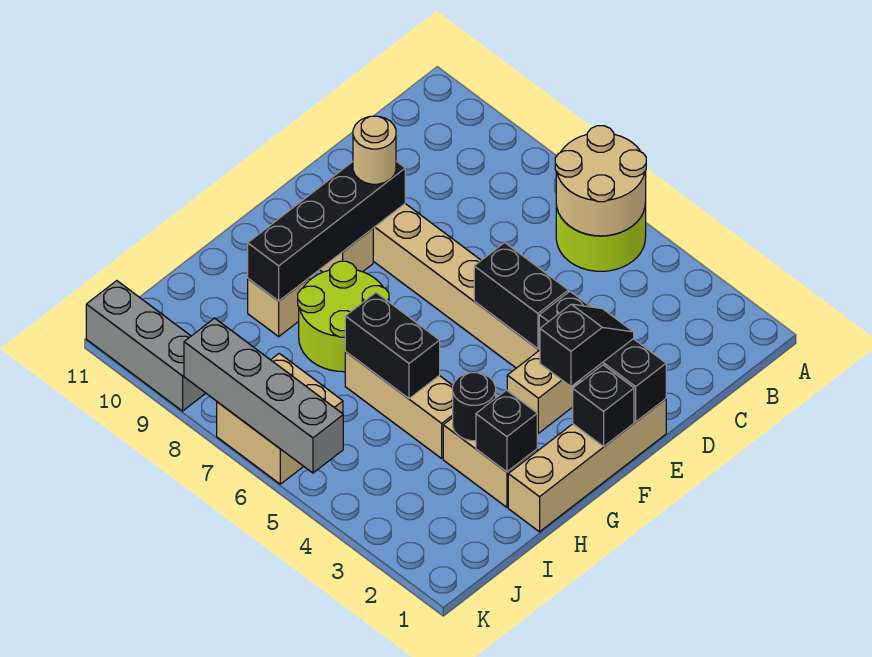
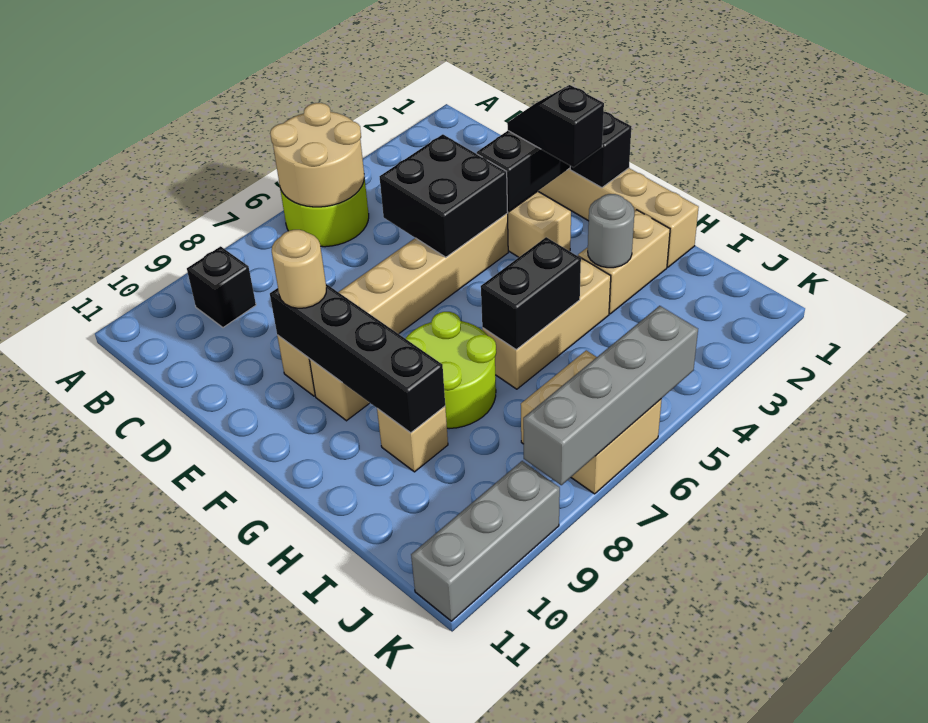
black 1x2 brick [474,242,568,349] -> black 2x2 brick [379,134,508,257]
black 1x1 brick [476,390,537,472] -> black 1x1 brick moved to [187,246,256,328]
black 1x1 round brick [453,373,496,441] -> grey 1x1 round brick [588,194,634,268]

